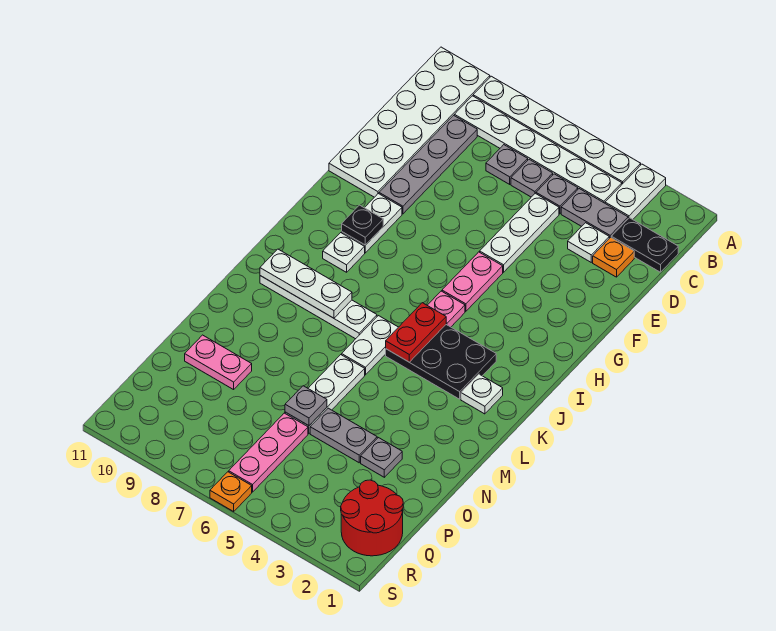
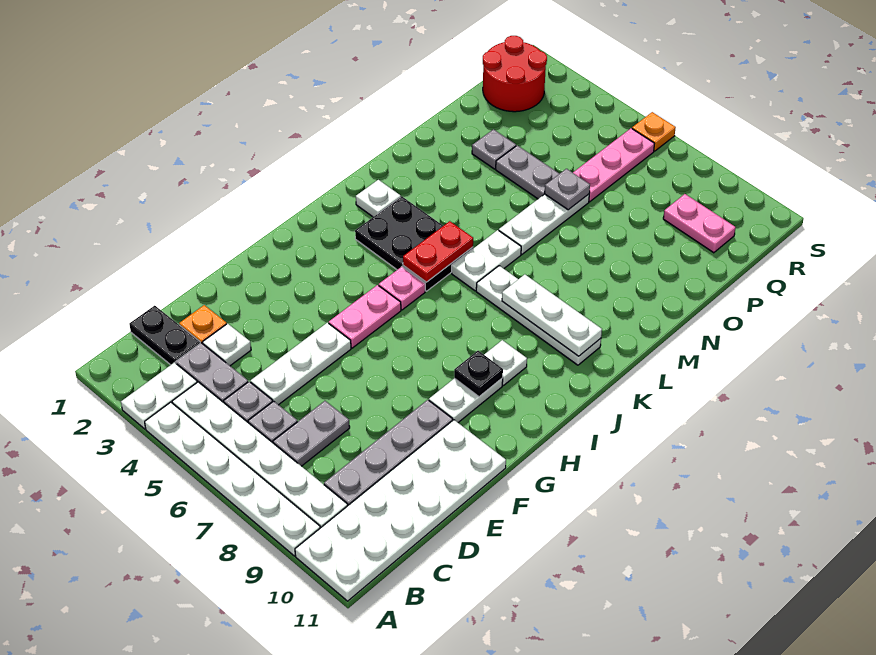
grey 1x1 plate [486,145,528,184] -> grey 1x2 plate [273,401,350,466]
pink 1x2 plate [185,335,252,390] -> pink 1x2 plate moved to [663,194,736,253]

